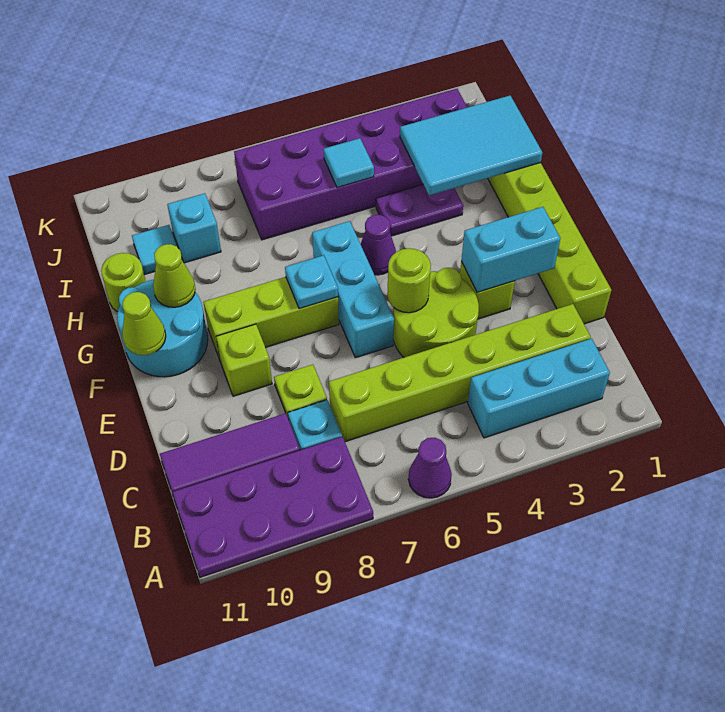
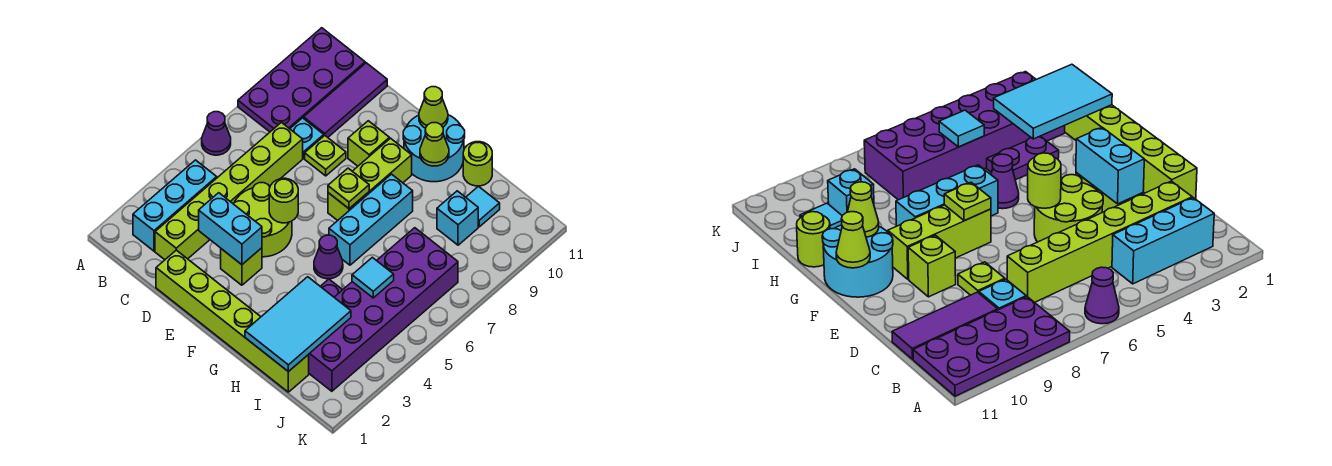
cyan 1x2 brick [461,207,560,292] -> cyan 1x2 brick turned to [199,193,262,265]
cyan 1x3 brick [312,221,394,358] -> cyan 1x3 brick turned to [329,174,413,265]
cyan 1x1 plate [285,255,338,309] -> lime 1x1 plate [328,168,369,209]

